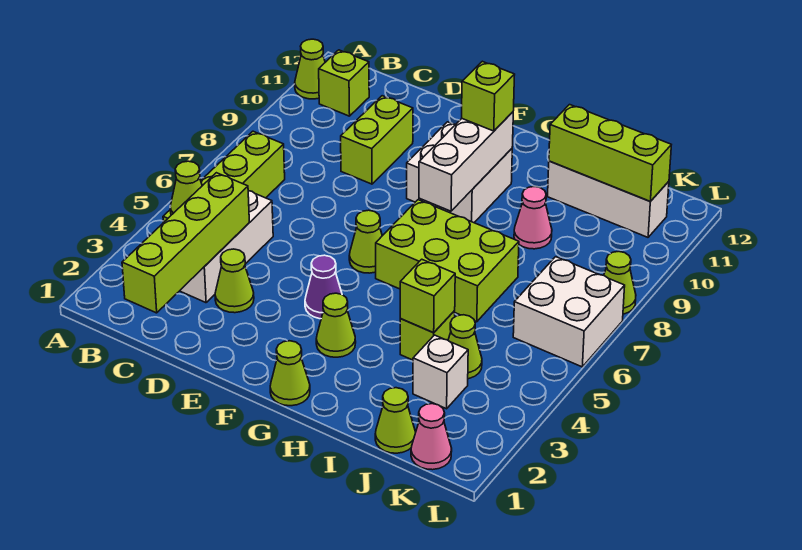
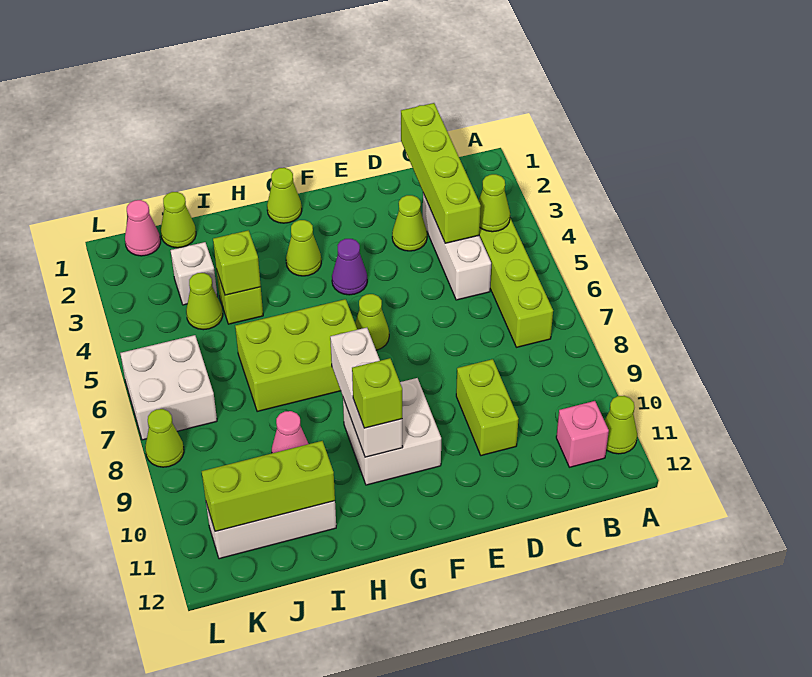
lime 1x1 brick [319,50,369,116] -> pink 1x1 brick [556,401,609,467]

